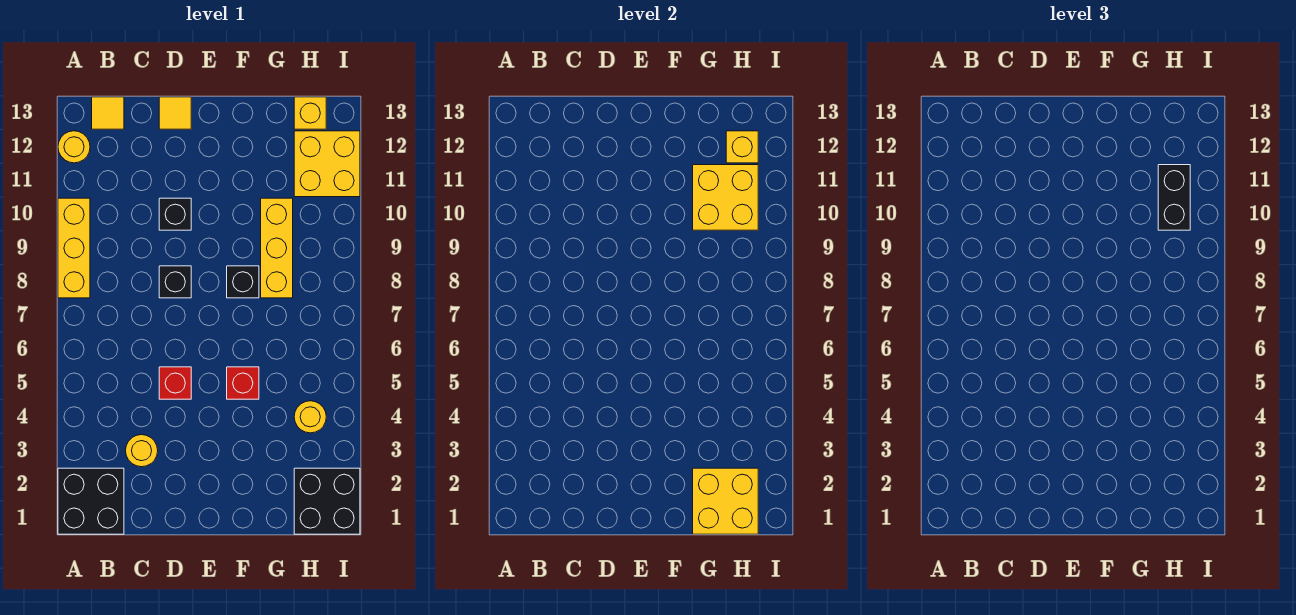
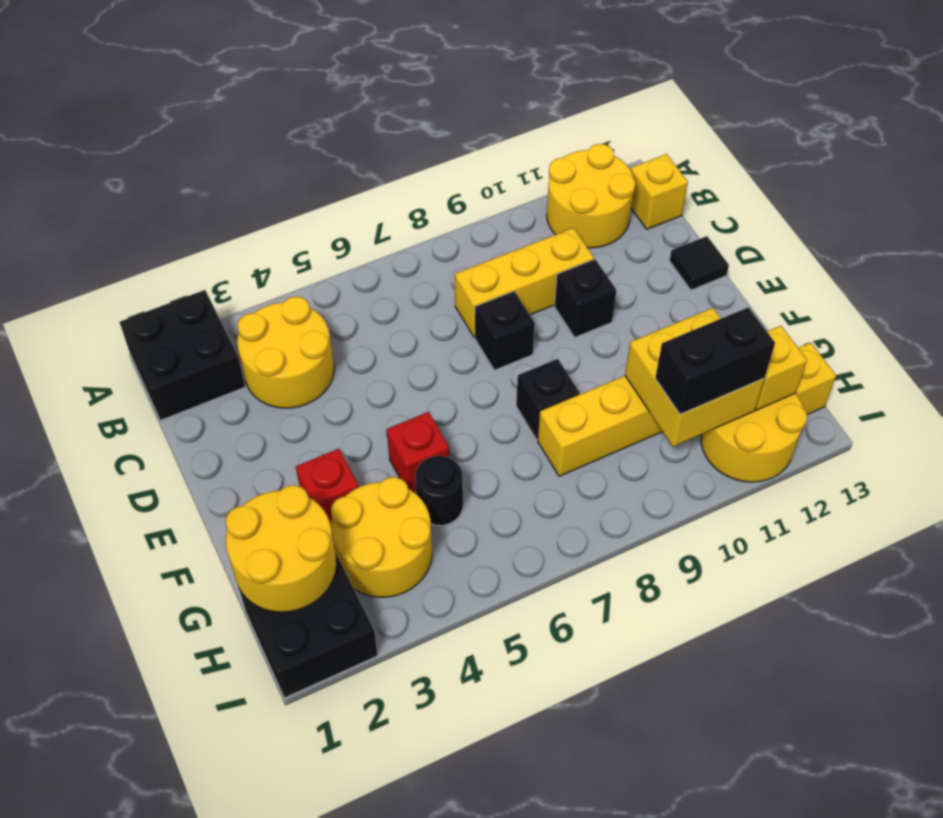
yellow 1x3 brick [58,198,90,298] -> yellow 1x3 brick moved to [455,228,594,337]
yellow 1x1 round brick [58,131,90,163] -> yellow 2x2 round brick [547,144,635,248]
yellow 1x1 tile [92,97,124,129] -> yellow 1x1 brick [631,154,688,229]
yellow 1x1 round brick [126,435,158,467] -> yellow 2x2 round brick [237,297,334,408]
red 1x1 brick [159,367,191,399] -> red 1x1 brick moved to [296,449,359,525]
yellow 1x1 tile [159,97,191,129] -> black 1x1 tile [670,236,729,290]
yellow 2x2 brick [693,468,758,534] -> yellow 2x2 round brick [226,485,336,612]
none -> black 1x1 round brick [415,456,463,526]
yellow 1x1 round brick [294,401,326,433] -> yellow 2x2 round brick [331,477,432,597]
yellow 2x2 brick [294,131,360,197] -> yellow 2x2 round brick [701,393,807,482]

